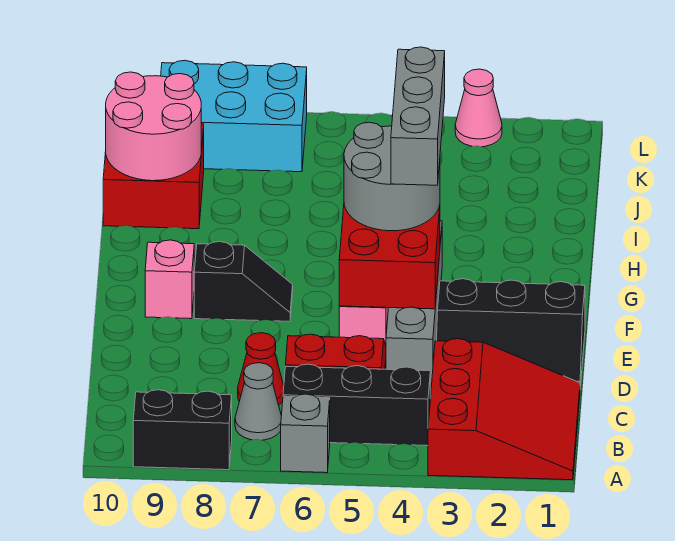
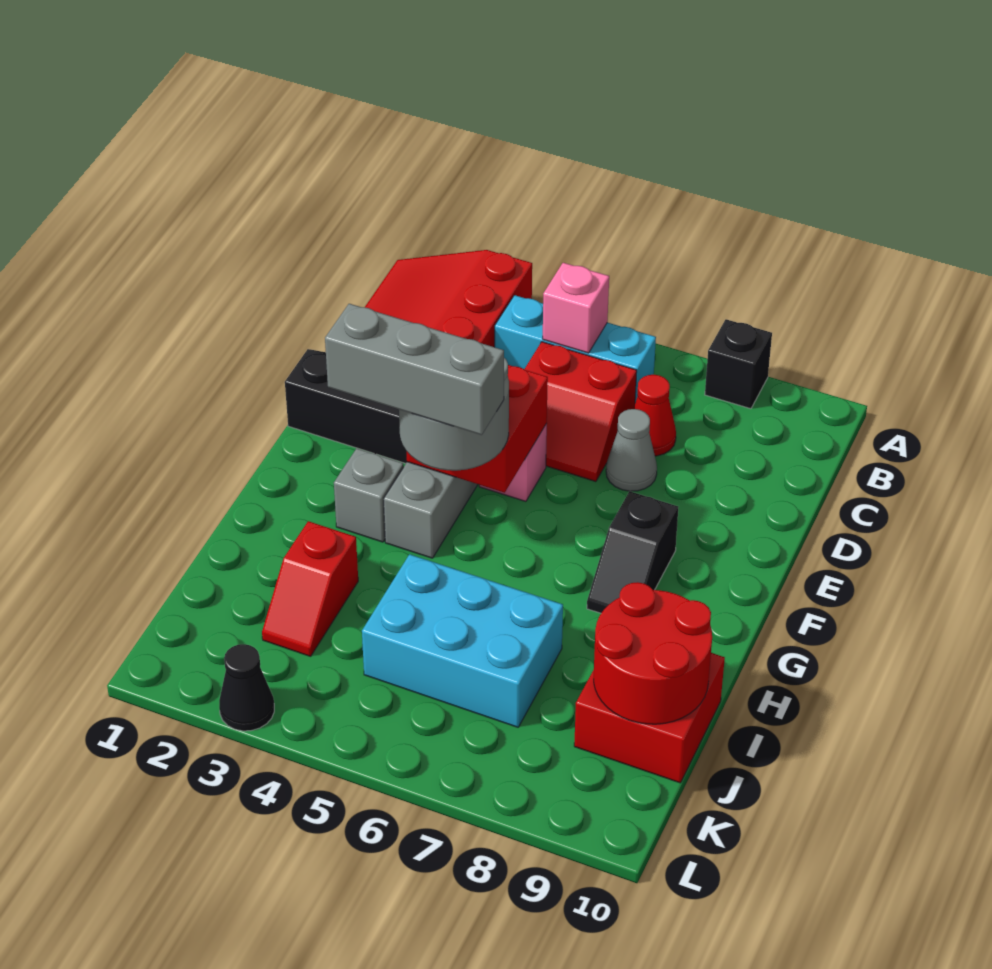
grey 1x1 brick [281,394,330,473] -> grey 1x1 brick moved to [334,448,404,542]
black 1x2 brick [133,390,232,470] -> black 1x1 brick [705,319,772,409]
black 1x3 brick [283,364,430,446] -> cyan 1x3 brick [495,295,656,402]
grey 1x1 cone [235,363,281,440] -> grey 1x1 cone moved to [606,409,657,491]
grey 1x3 brick [391,47,445,185] -> grey 1x3 brick turned to [325,304,504,435]
black 1x2 slope [194,242,293,321] -> black 1x2 slope turned to [587,491,678,613]
pink 1x1 brick [145,240,194,319] -> pink 1x1 brick moved to [543,263,609,353]
none -> red 1x2 slope [262,521,358,656]
pink 2x2 round brick [106,72,201,181] -> red 2x2 round brick [594,582,712,724]
cyan 2x3 brick [161,60,307,172] -> cyan 2x3 brick moved to [362,554,563,727]
pink 1x1 cone [455,69,502,147] -> black 1x1 cone [219,644,274,731]

